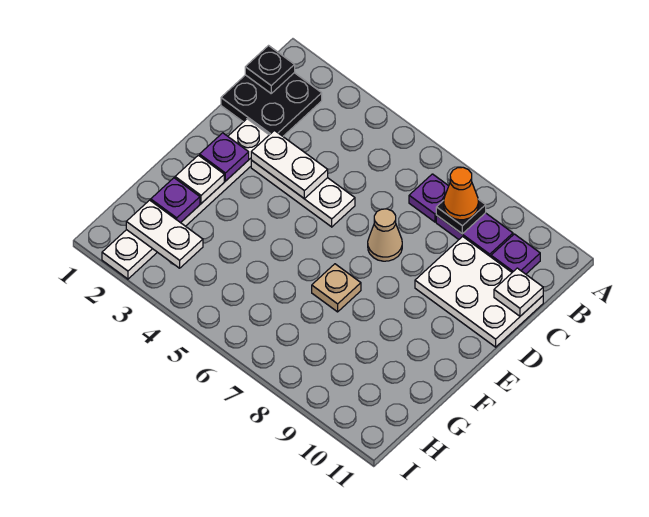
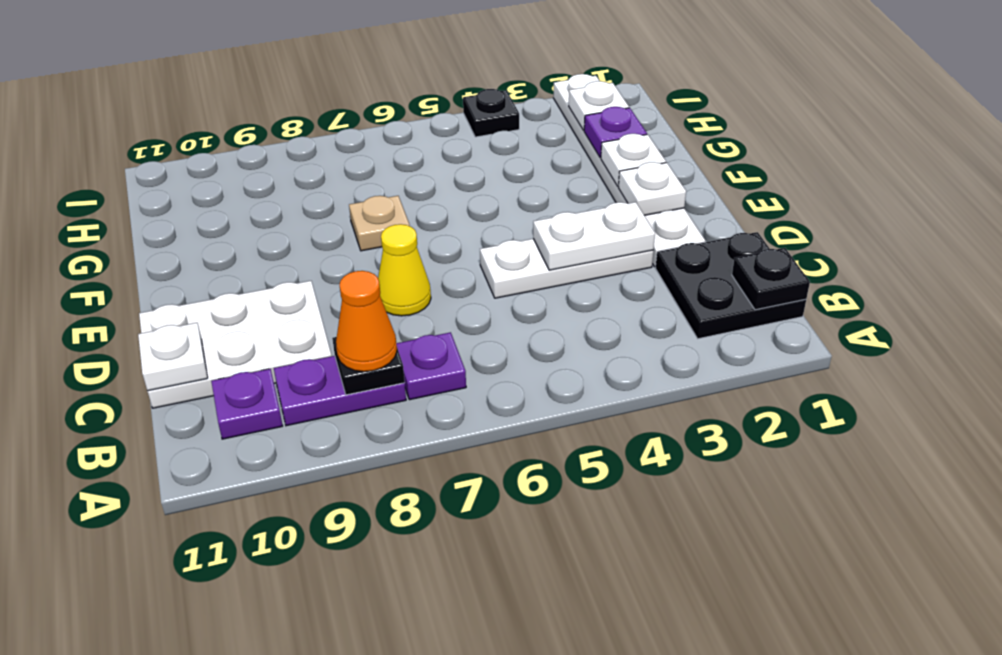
tan 1x1 cone [368,209,402,261] -> yellow 1x1 cone [378,224,431,316]
purple 1x1 plate [200,133,249,181] -> white 1x1 plate [618,162,686,215]
white 1x2 plate [126,200,203,268] -> white 1x1 plate [569,81,629,130]
none -> black 1x1 plate [463,89,519,137]

